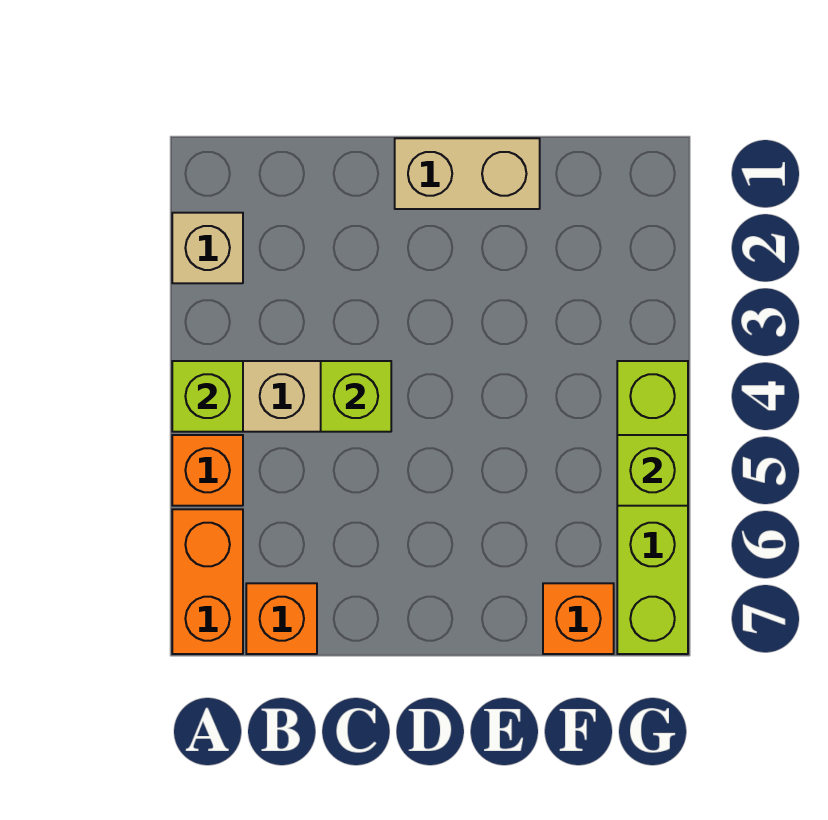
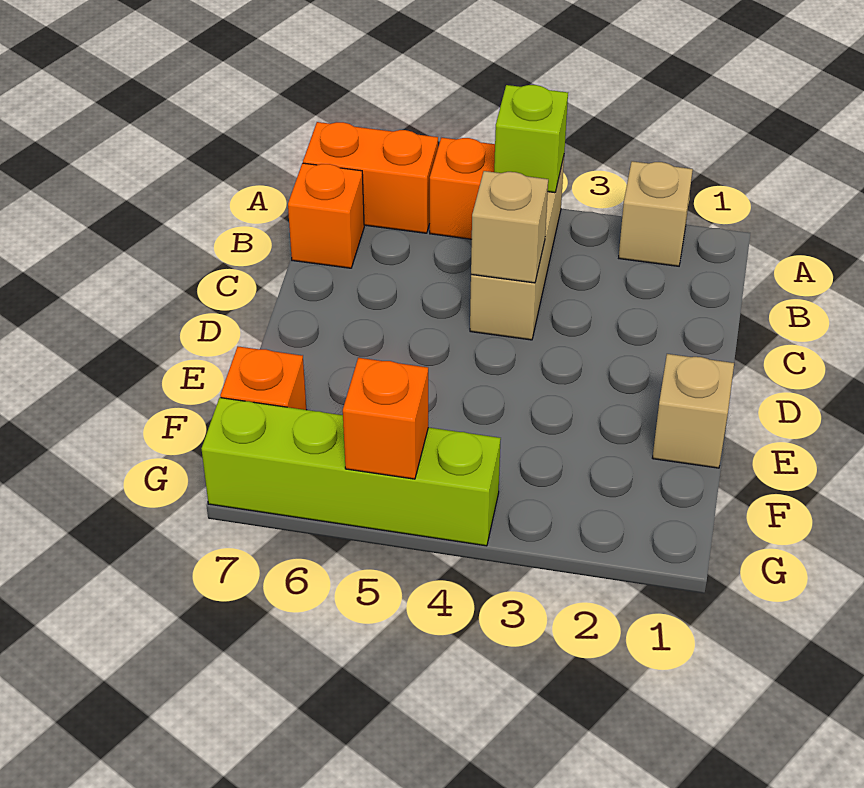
lime 1x1 brick [321,361,391,432] -> tan 1x1 brick [471,171,548,283]
tan 1x2 brick [395,138,540,209] -> tan 1x1 brick [653,354,734,468]
lime 1x1 brick [617,435,688,506] -> orange 1x1 brick [343,358,428,479]

